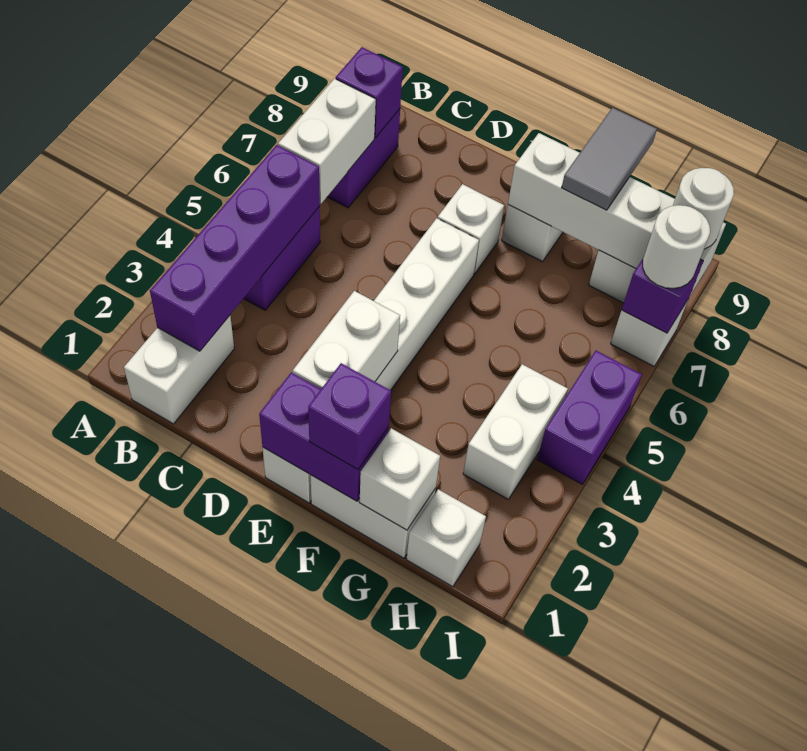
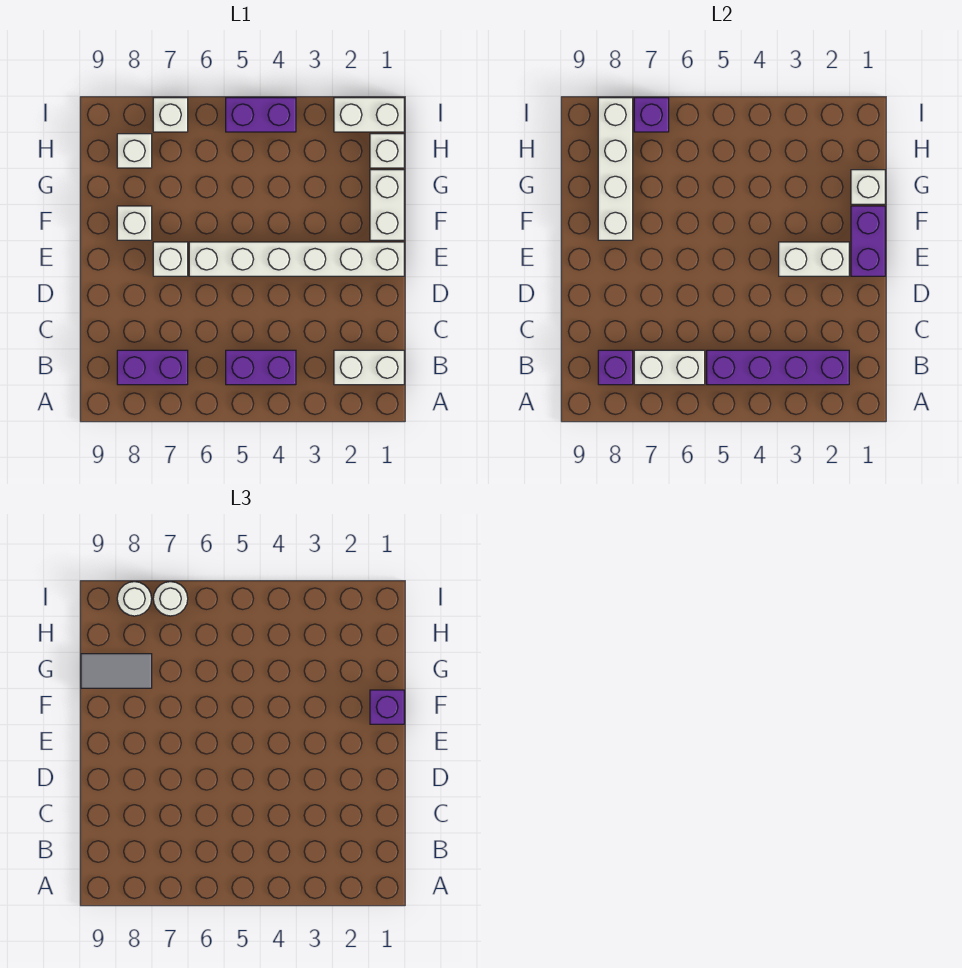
white 1x2 brick [463,364,568,499] -> white 1x2 brick moved to [334,98,404,132]

